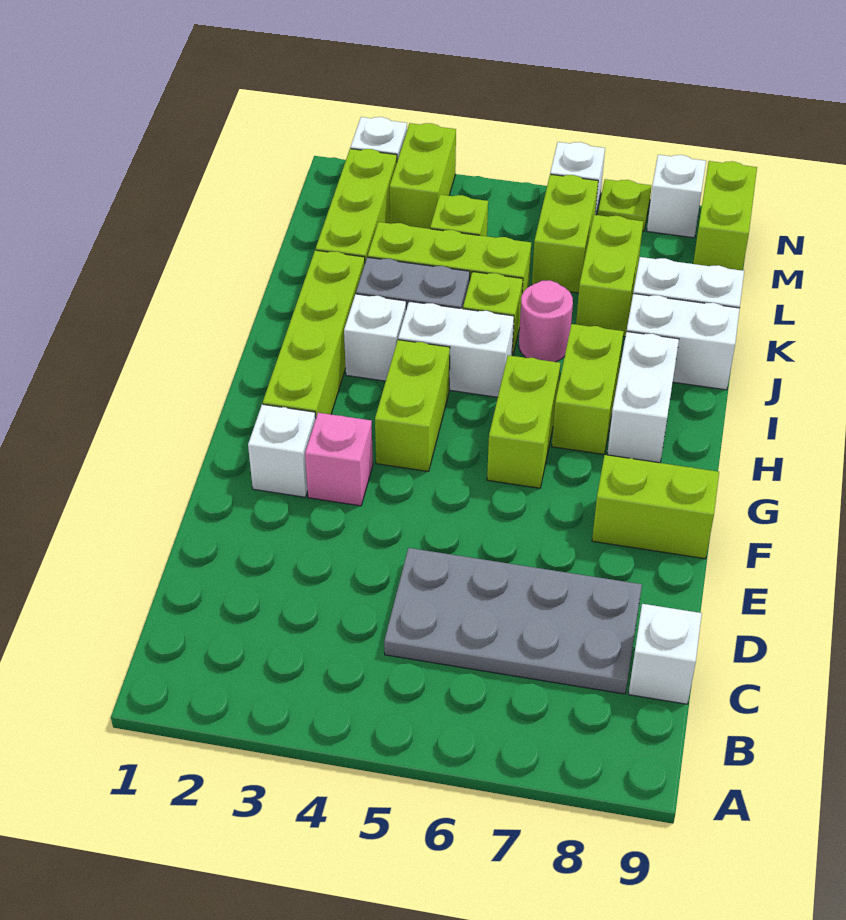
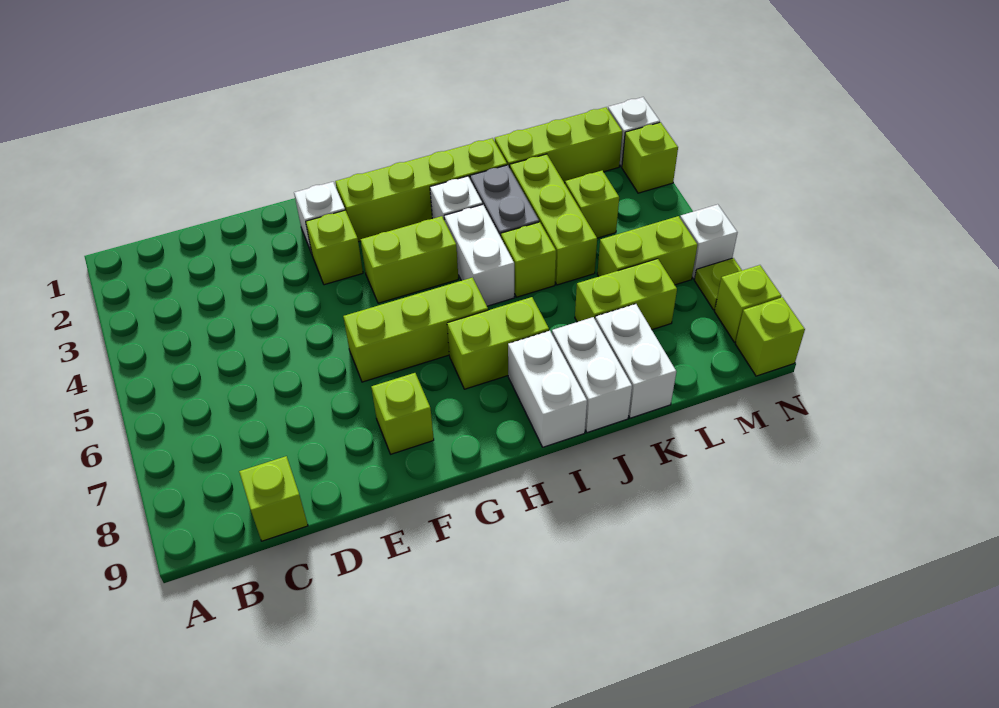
grey 2x4 plate [384,548,642,694] -> none
white 1x1 brick [629,604,702,704] -> lime 1x1 brick [239,456,308,541]
pink 1x1 brick [305,413,373,506] -> lime 1x1 brick [306,210,363,285]
lime 1x2 brick [592,455,719,559] -> lime 1x1 brick [371,373,434,454]
lime 1x2 brick [487,355,561,488] -> lime 1x3 brick [343,278,488,382]
white 1x2 brick [607,332,679,463] -> white 1x2 brick turned to [508,331,587,447]
pink 1x1 round brick [519,280,573,362] -> none
lime 1x2 brick [390,123,456,229] -> lime 1x1 brick [622,122,678,193]
lime 1x2 brick [693,161,757,270] -> lime 1x1 brick [735,297,805,376]
white 1x1 brick [647,155,706,238] -> lime 1x1 brick [715,265,781,342]

